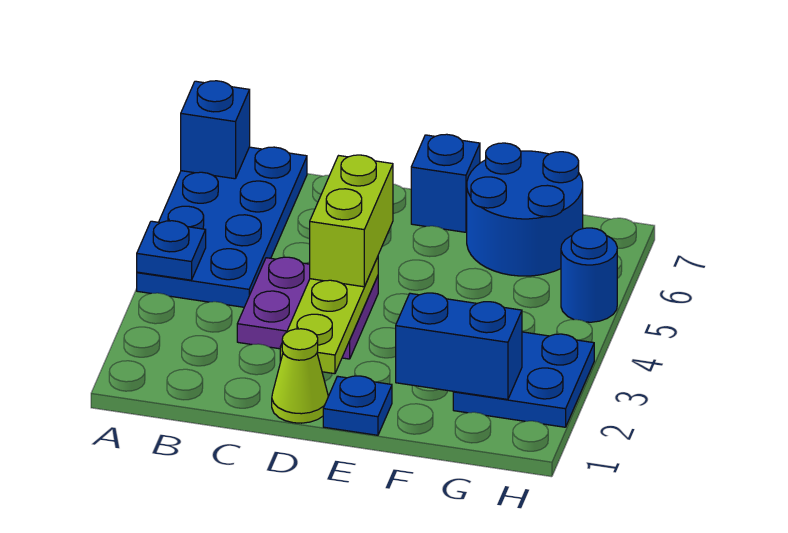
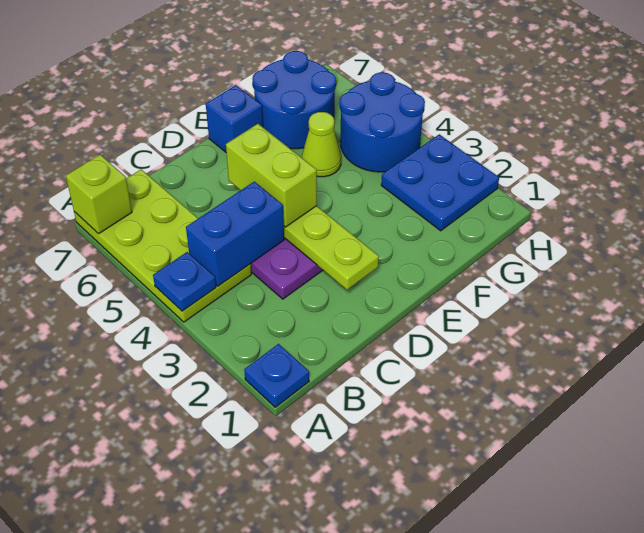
blue 2x4 plate [137,147,307,307] -> lime 2x4 plate [74,169,251,322]
blue 1x1 brick [181,81,250,179] -> lime 1x1 brick [66,155,132,234]
lime 1x1 cone [272,329,328,423] -> lime 1x1 cone moved to [302,112,341,177]
blue 1x1 plate [323,376,392,435] -> blue 1x1 plate moved to [244,344,309,407]
blue 1x2 brick [396,293,522,399] -> blue 1x2 brick moved to [186,182,284,286]
blue 1x1 round brick [561,228,617,322] -> blue 2x2 round brick [340,72,425,172]

